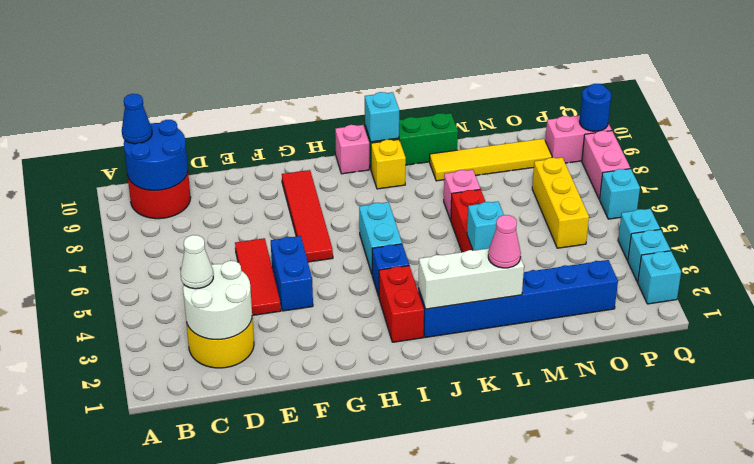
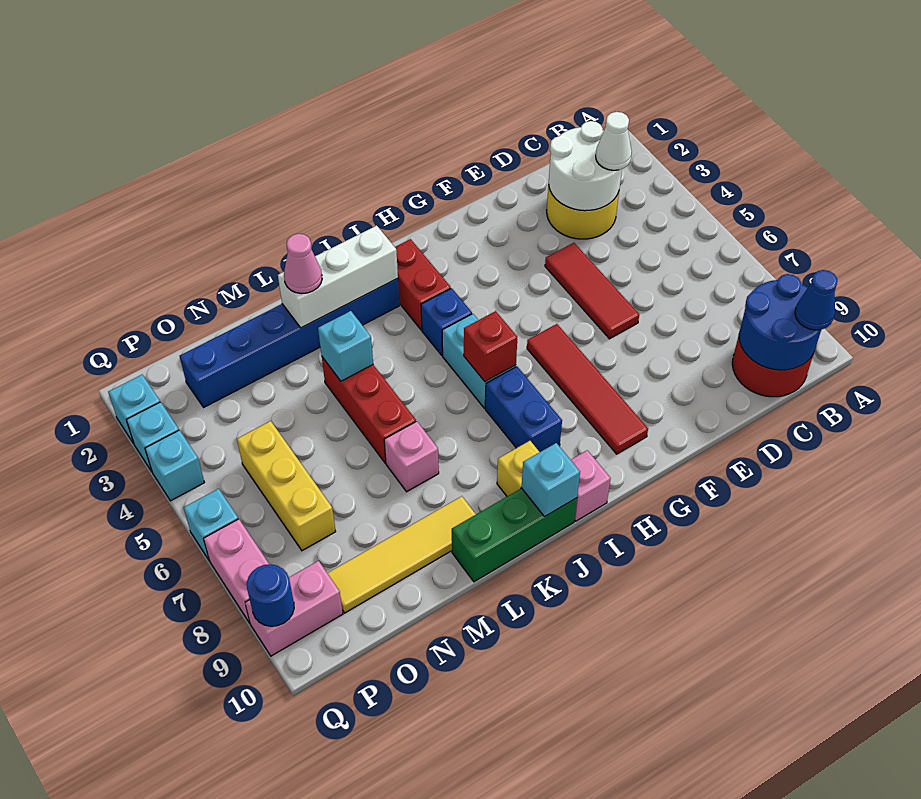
blue 1x2 brick [271,236,313,311] -> blue 1x2 brick moved to [485,367,562,452]
none -> red 1x1 brick [464,311,517,382]

